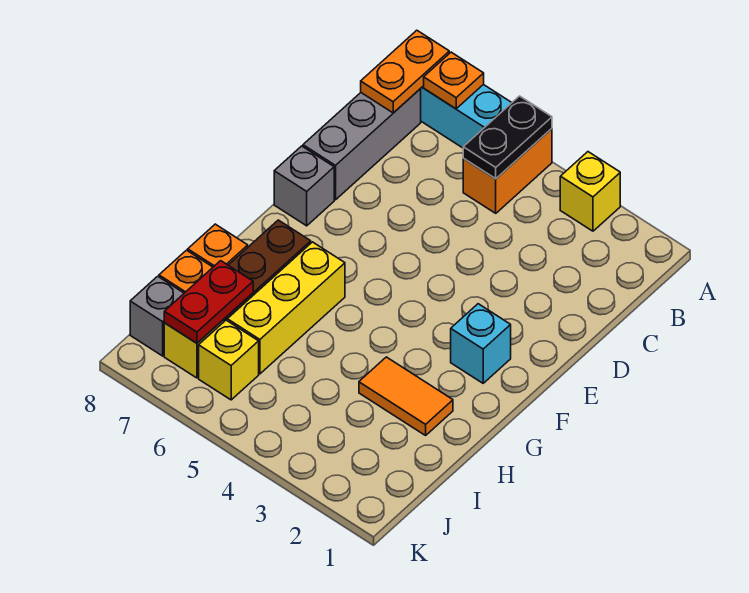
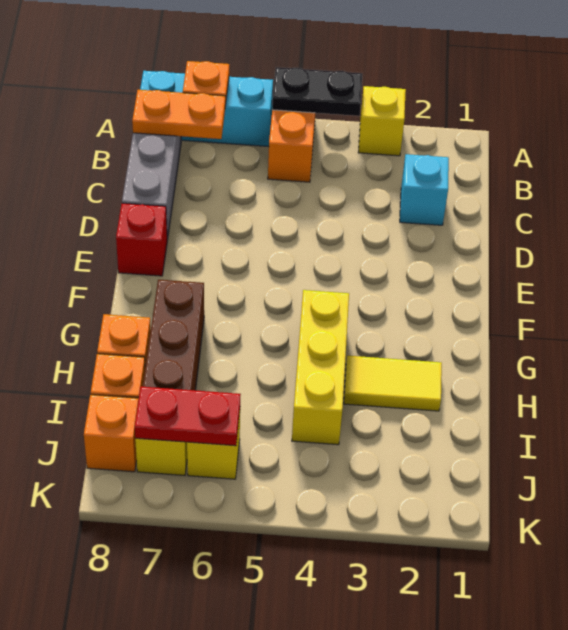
black 1x2 plate [463,96,552,179] -> black 1x2 plate turned to [272,67,363,116]
orange 1x2 plate [361,30,449,113] -> orange 1x2 plate turned to [132,90,225,139]
grey 1x1 brick [274,146,334,226] -> red 1x1 brick [116,203,167,276]
cyan 1x1 brick [451,304,511,383] -> cyan 1x1 brick moved to [400,154,449,225]
yellow 1x3 brick [227,242,345,374] -> yellow 1x3 brick moved to [292,290,349,445]
orange 1x2 tile [359,357,453,435] -> yellow 1x2 tile [344,356,442,411]
red 1x2 plate [164,261,253,343] -> red 1x2 plate turned to [135,386,241,446]
grey 1x1 brick [130,276,184,356] -> orange 1x1 brick [84,395,139,472]

